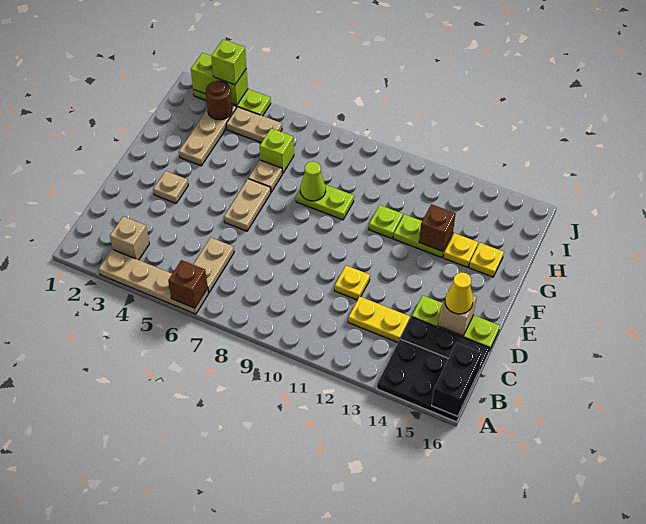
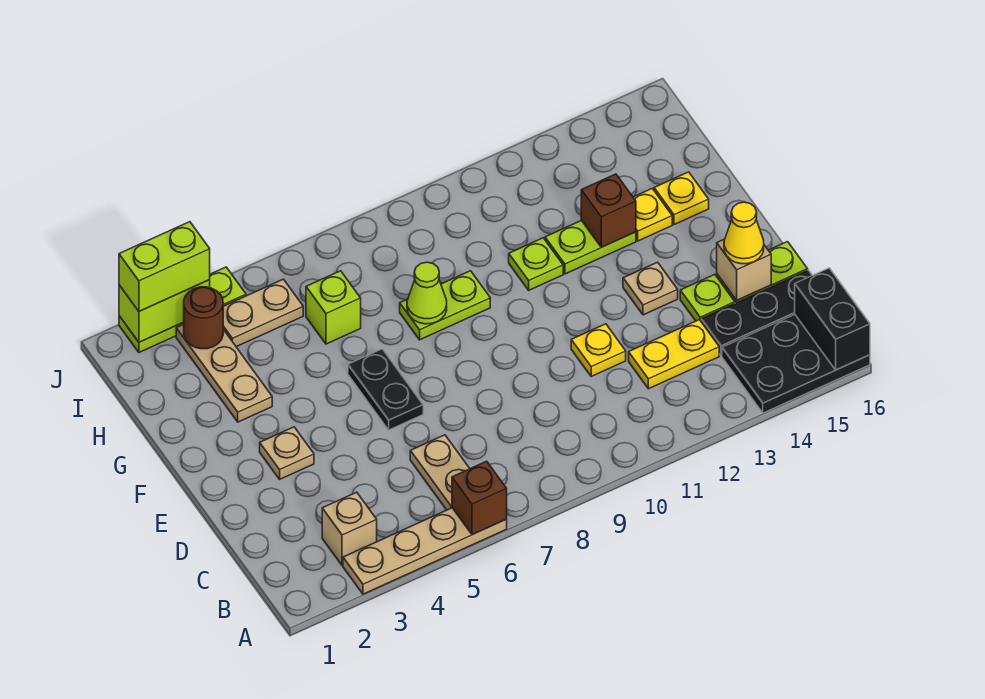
tan 1x2 plate [224,179,271,231] -> black 1x2 plate [348,349,423,430]
tan 1x1 plate [249,160,282,192] -> tan 1x1 plate moved to [623,262,678,315]
lime 1x1 brick [211,39,246,85] -> lime 1x2 brick [119,222,210,311]

